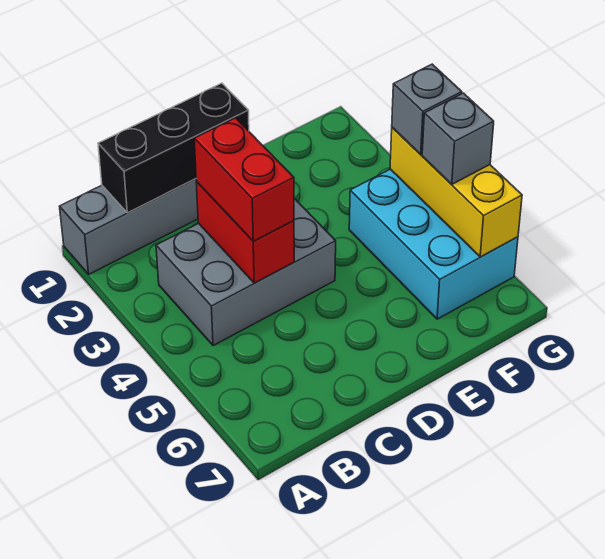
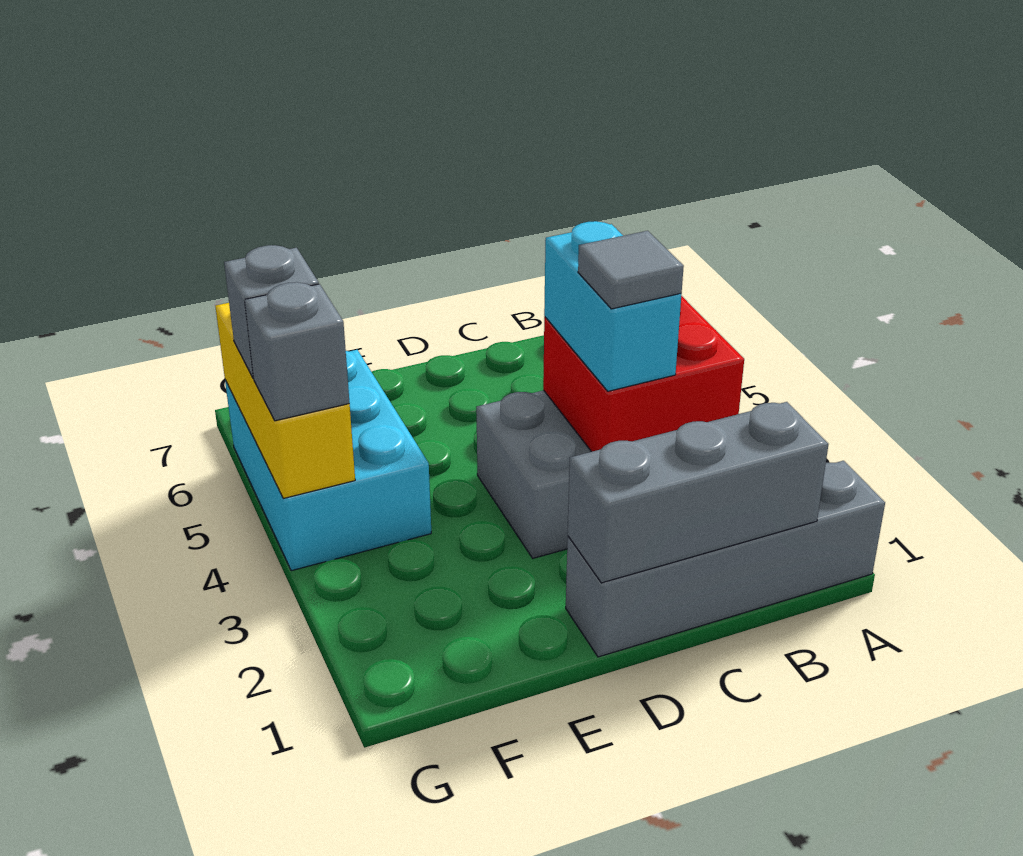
black 1x3 brick [98,83,249,213] -> grey 1x3 brick [568,402,829,583]
red 1x2 brick [196,182,294,283] -> red 2x2 brick [543,296,744,452]
red 1x2 brick [194,118,294,241] -> cyan 1x2 brick [544,221,681,391]
none -> grey 1x1 tile [578,231,684,309]

